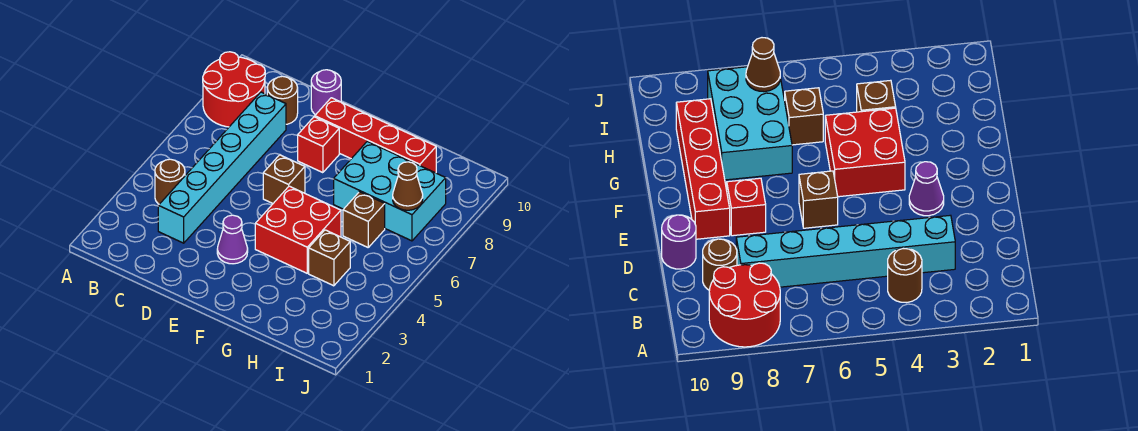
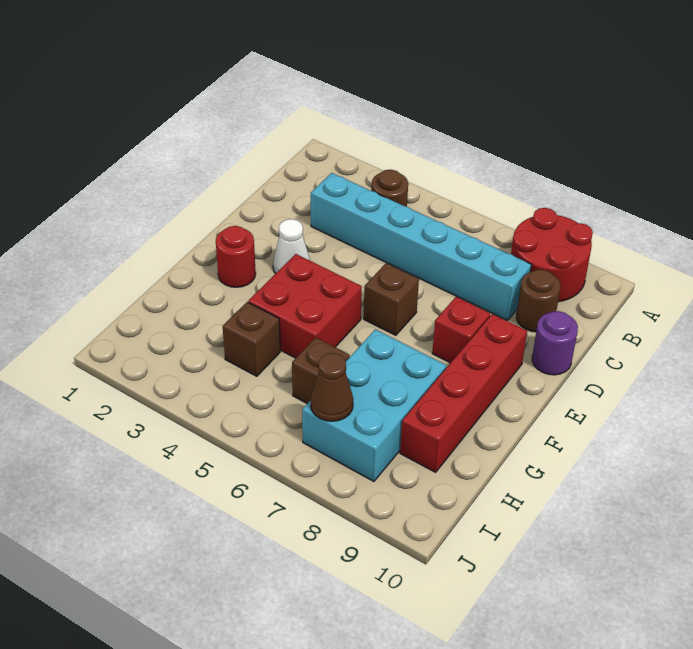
purple 1x1 cone [217,215,248,264] -> white 1x1 cone [273,219,310,274]
none -> red 1x1 round brick [216,226,256,287]

